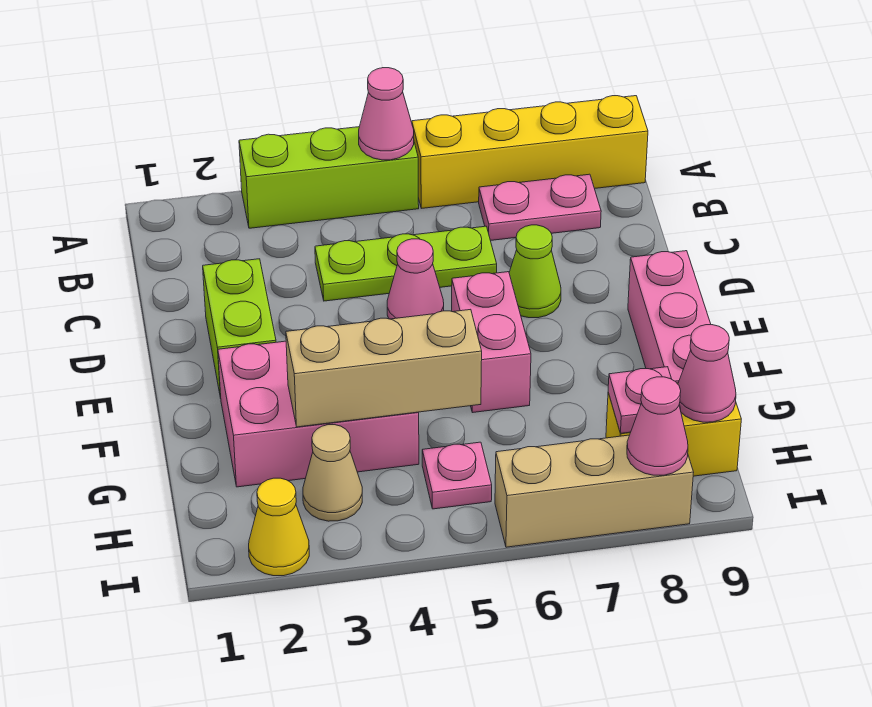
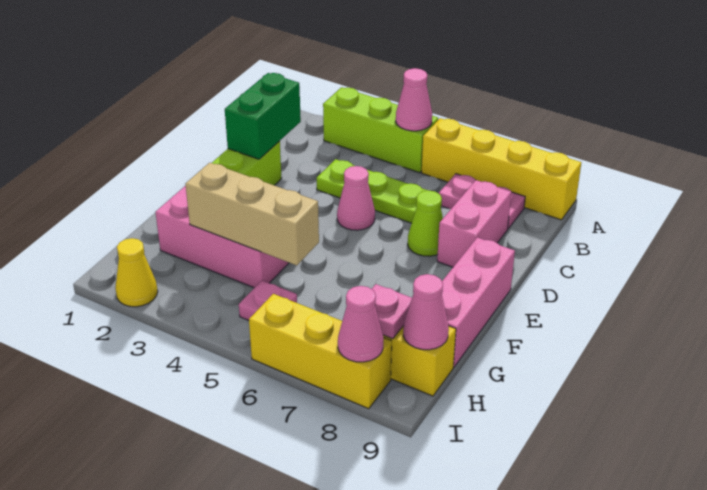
none -> green 1x2 brick [225,73,301,159]
pink 1x2 brick [452,272,531,413] -> pink 1x2 brick moved to [437,180,511,267]
tan 1x1 cone [303,425,362,521] -> none
tan 1x3 brick [495,435,694,547] -> yellow 1x3 brick [249,294,392,409]

